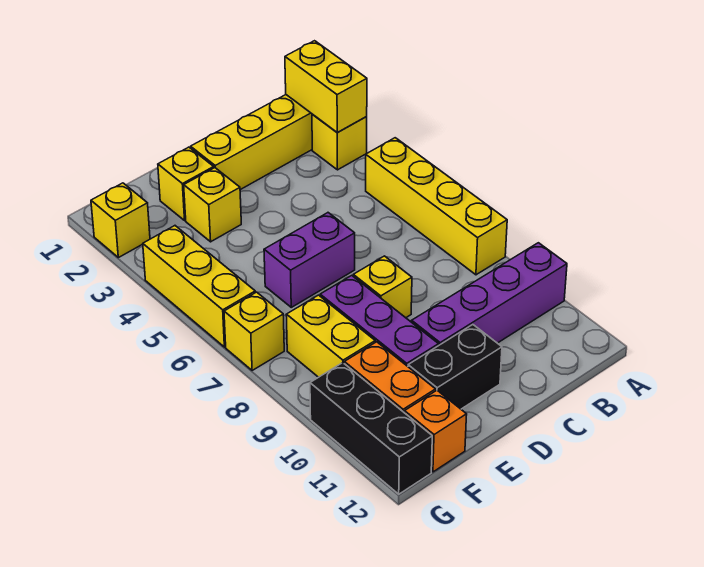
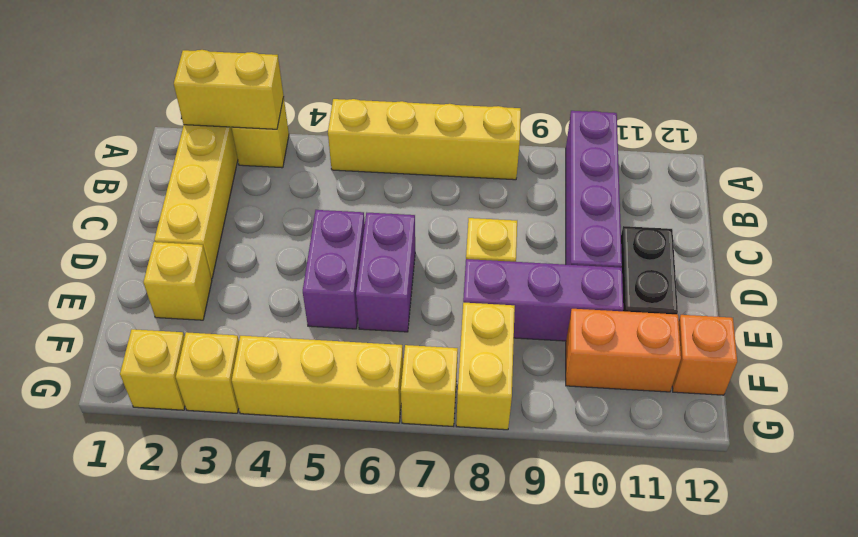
none -> purple 1x2 brick [303,210,365,329]
yellow 1x1 brick [184,168,241,242] -> yellow 1x1 brick moved to [176,332,239,413]
yellow 1x2 brick [286,295,375,377] -> yellow 1x2 brick turned to [456,302,515,430]
black 1x3 brick [310,363,432,494] -> none

